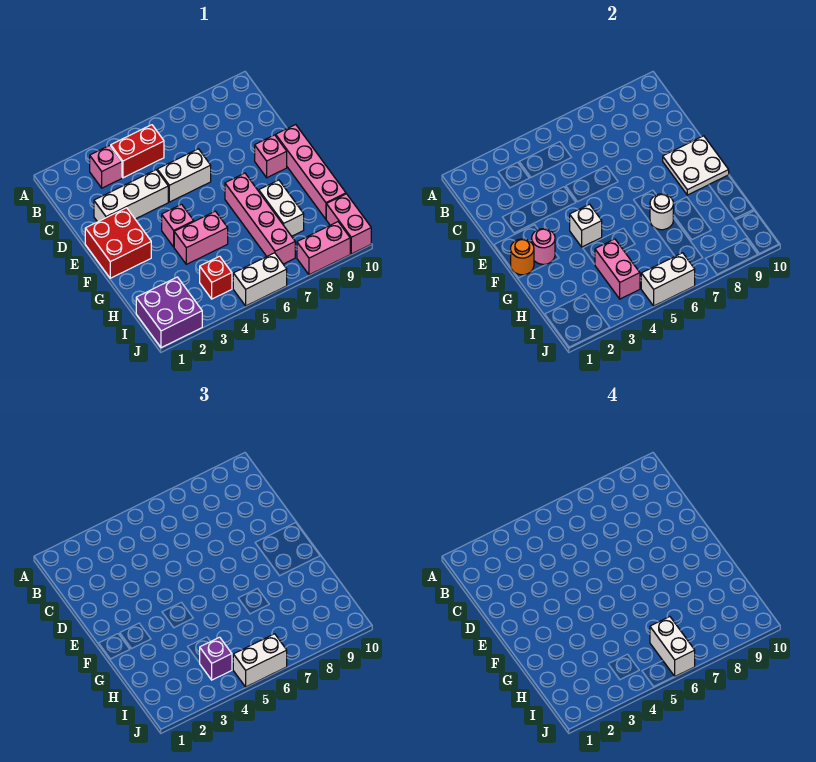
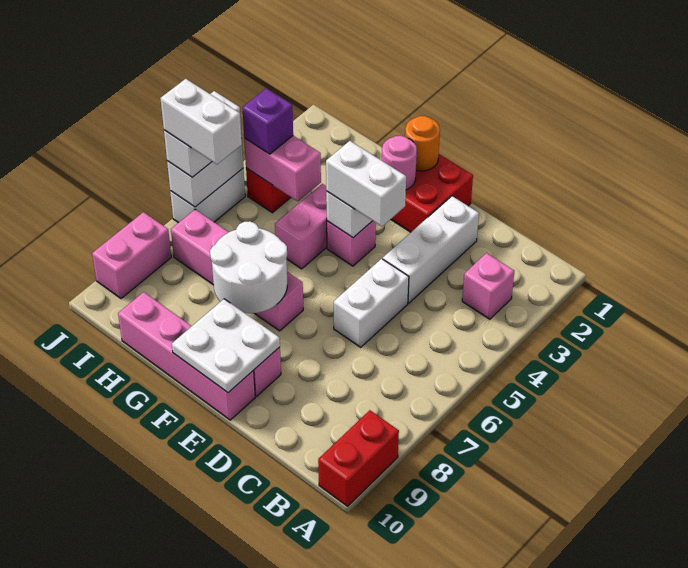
red 1x2 brick [111,125,164,178] -> red 1x2 brick moved to [318,410,399,506]
white 1x1 round brick [650,194,673,230] -> white 2x2 round brick [210,221,287,313]
white 1x2 brick [259,180,304,236] -> white 1x2 brick moved to [326,141,406,226]
purple 2x2 brick [136,277,202,348] -> none
pink 1x2 brick [326,194,371,254] -> none

